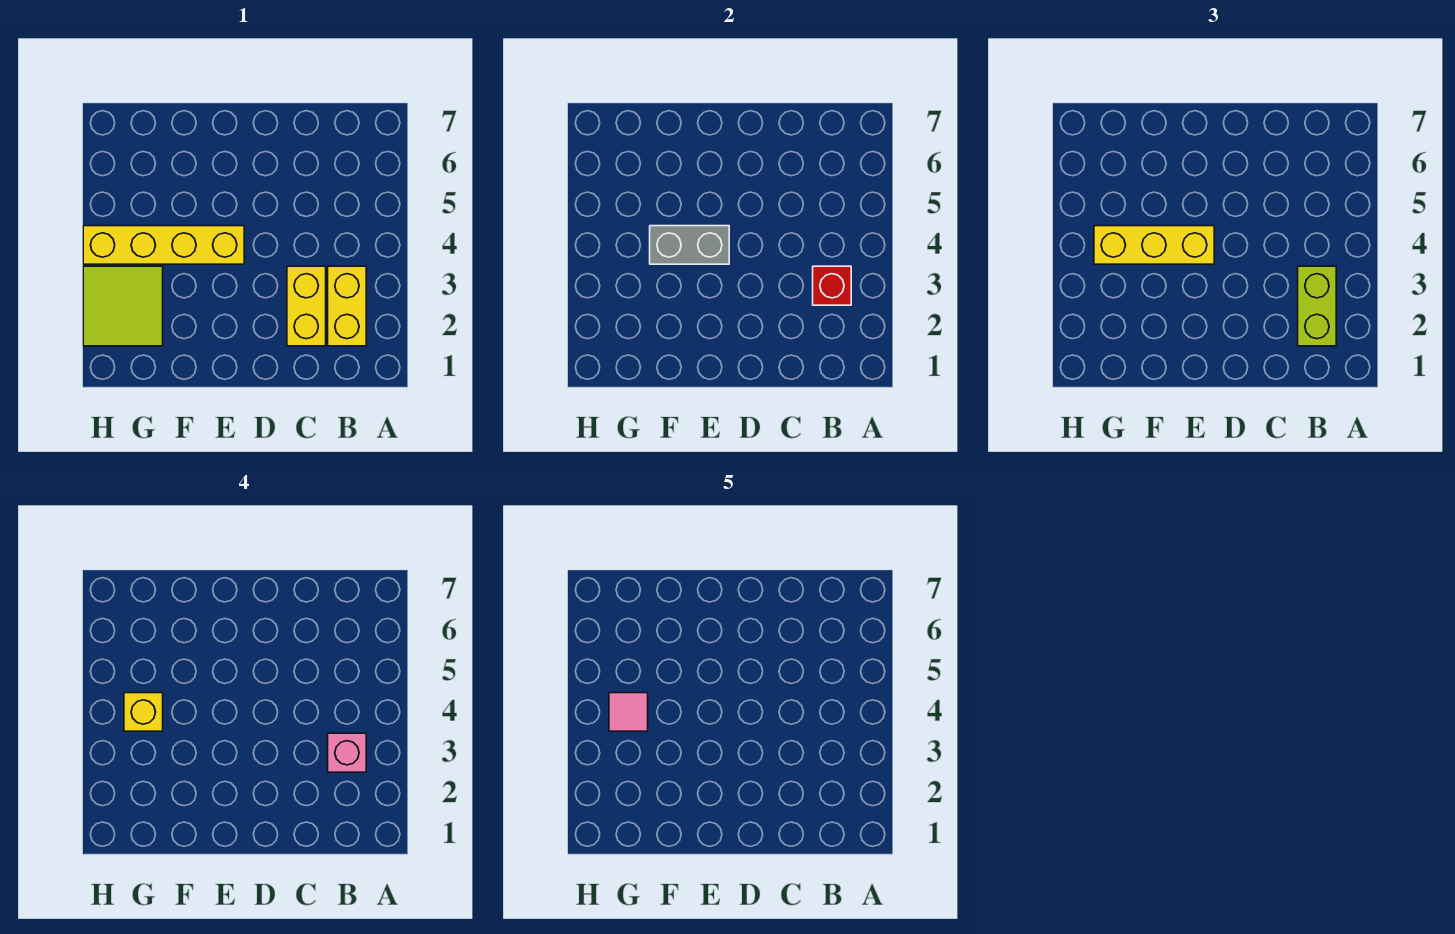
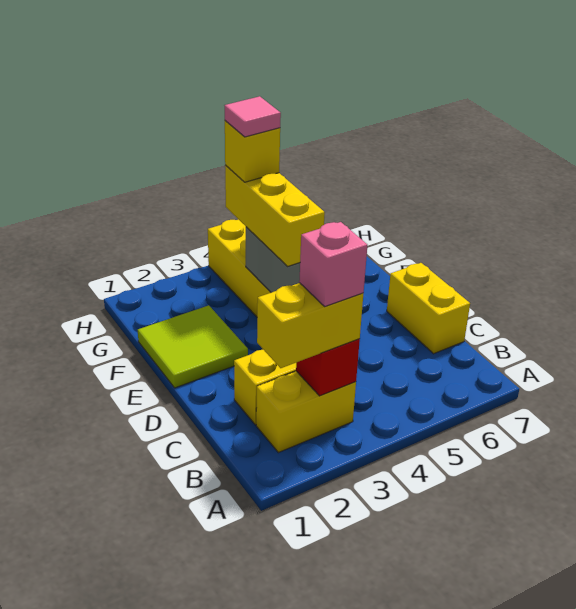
lime 1x2 brick [1298,266,1336,346] -> yellow 1x2 brick [257,283,363,368]
none -> yellow 1x2 brick [387,263,470,354]
lime 2x2 tile [83,266,163,346] -> lime 2x2 tile moved to [138,305,248,388]

